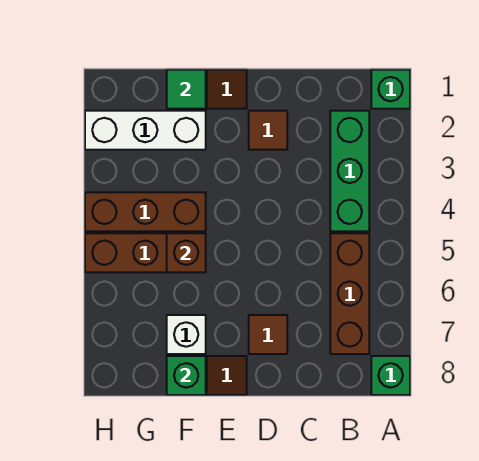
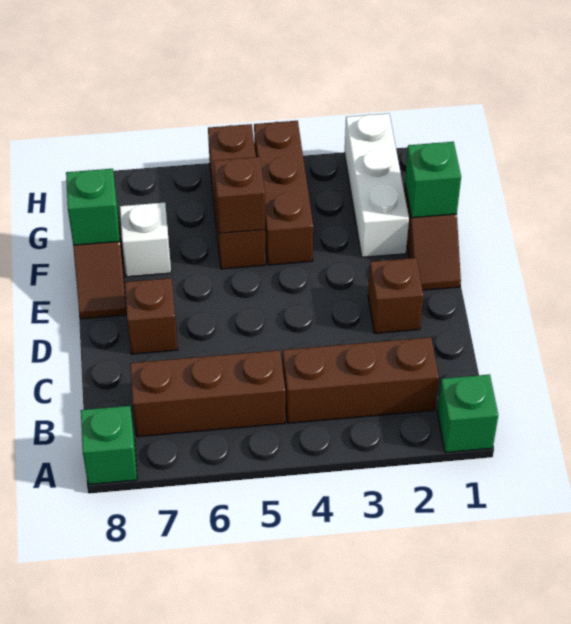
green 1x3 brick [330,111,369,231] -> brown 1x3 brick [283,337,439,423]
brown 1x1 tile [249,111,287,150] -> brown 1x1 brick [368,258,423,333]
brown 1x1 tile [249,315,287,354] -> brown 1x1 brick [125,278,178,354]
green 1x1 tile [167,70,206,109] -> green 1x1 brick [405,142,461,218]

